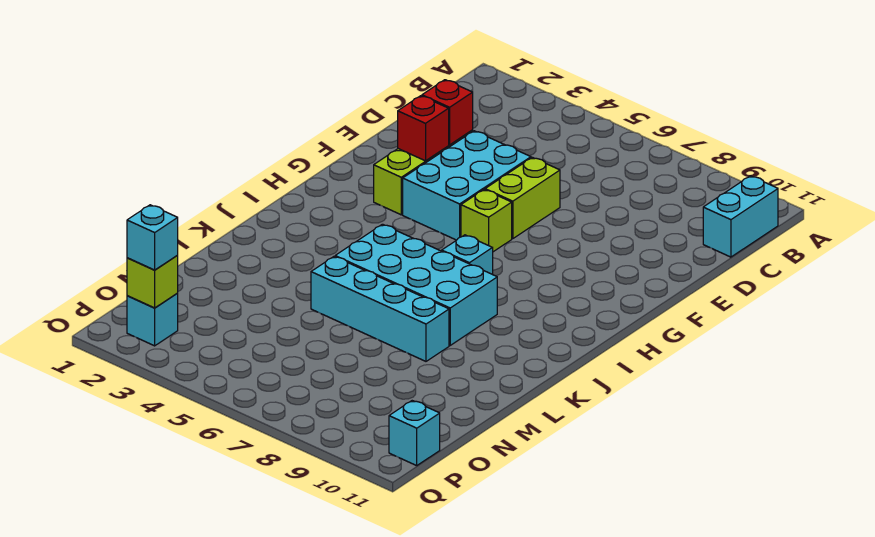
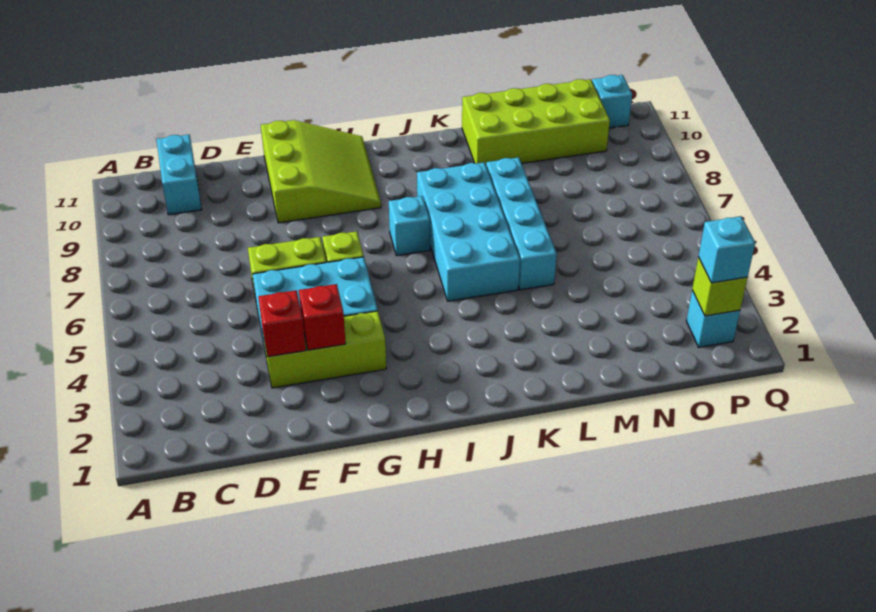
cyan 1x2 brick [703,176,778,257] -> cyan 1x2 brick turned to [157,135,202,215]
none -> lime 3x3 slope [261,120,381,223]
none -> lime 2x4 brick [462,79,610,165]

